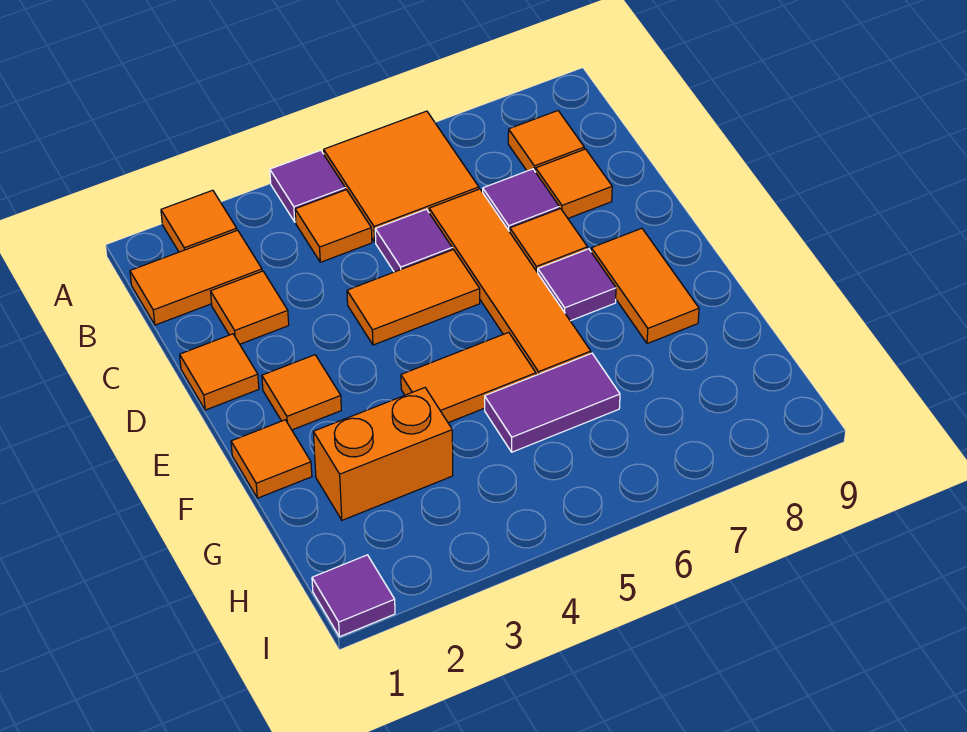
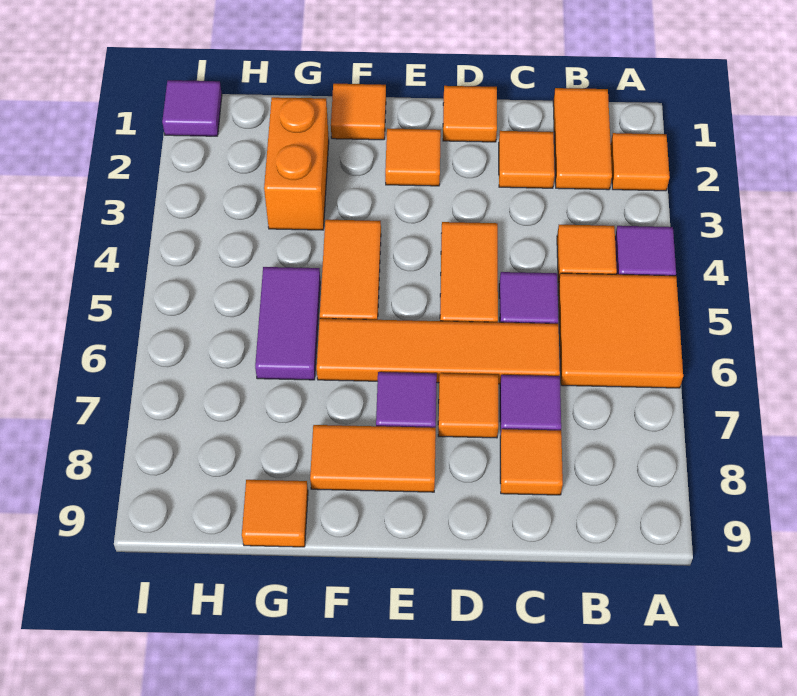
orange 1x1 tile [508,111,584,172] -> orange 1x1 tile moved to [242,480,308,547]

